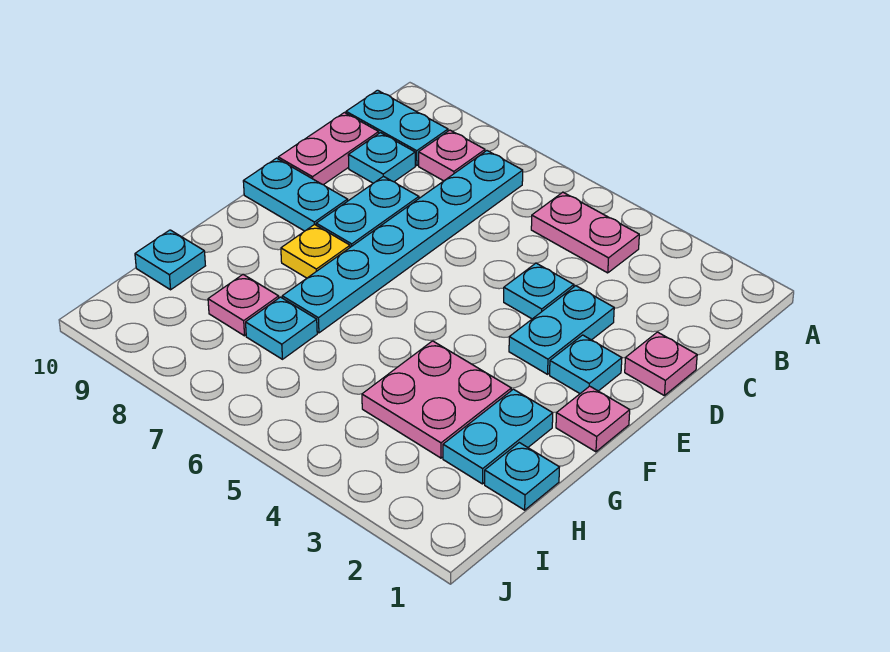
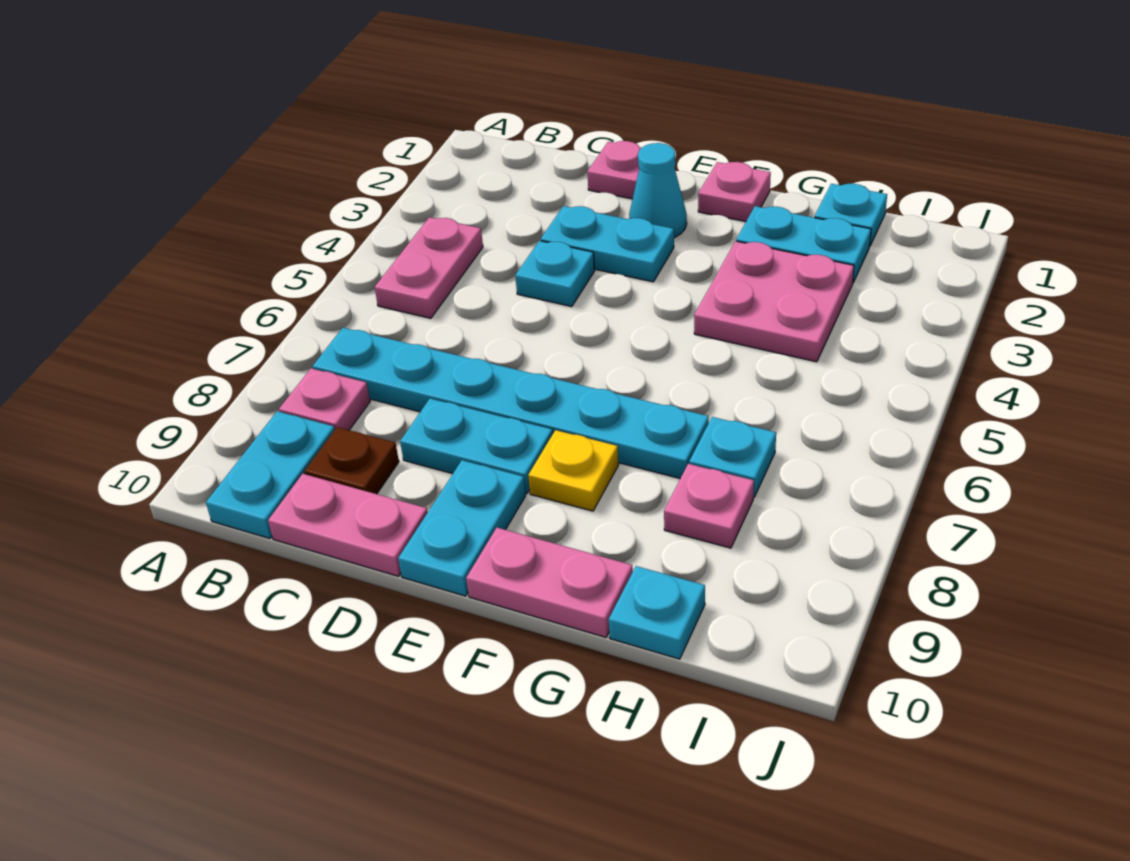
cyan 1x1 plate [348,133,415,183] -> brown 1x1 plate [304,427,399,494]
cyan 1x1 plate [550,335,622,393] -> cyan 1x1 cone [629,143,687,238]
none -> pink 1x2 plate [466,528,633,637]

